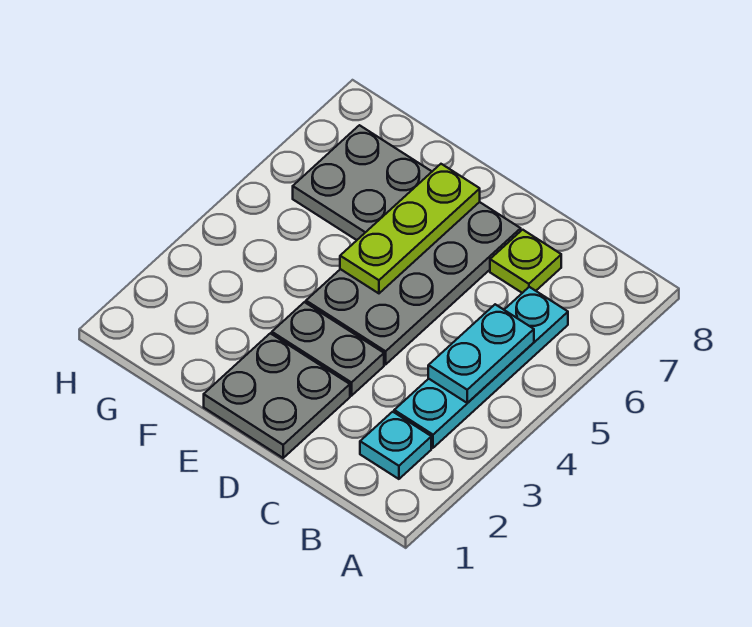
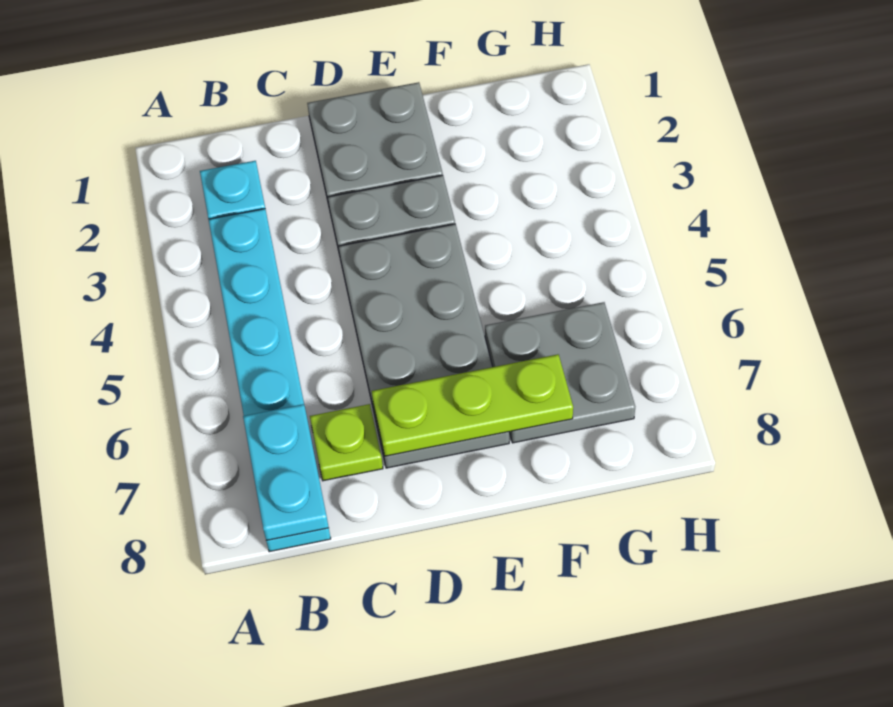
cyan 1x4 plate [394,287,568,448] -> cyan 1x6 plate [209,209,331,552]
cyan 1x2 plate [428,304,534,403] -> cyan 1x2 plate moved to [243,404,329,541]
lime 1x3 plate [340,164,480,293] -> lime 1x3 plate turned to [372,354,573,456]

